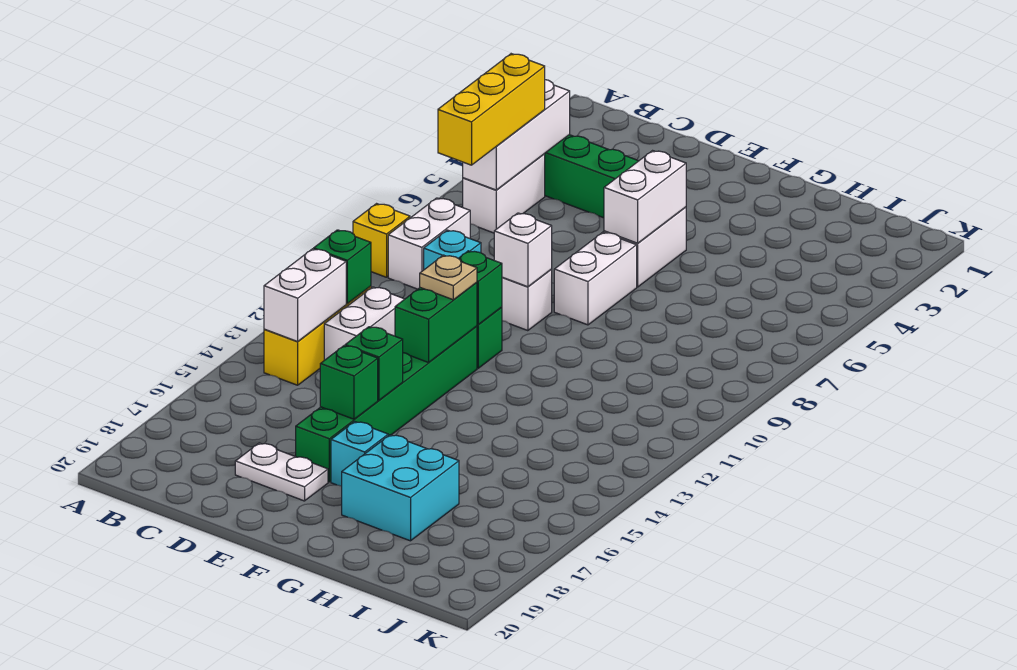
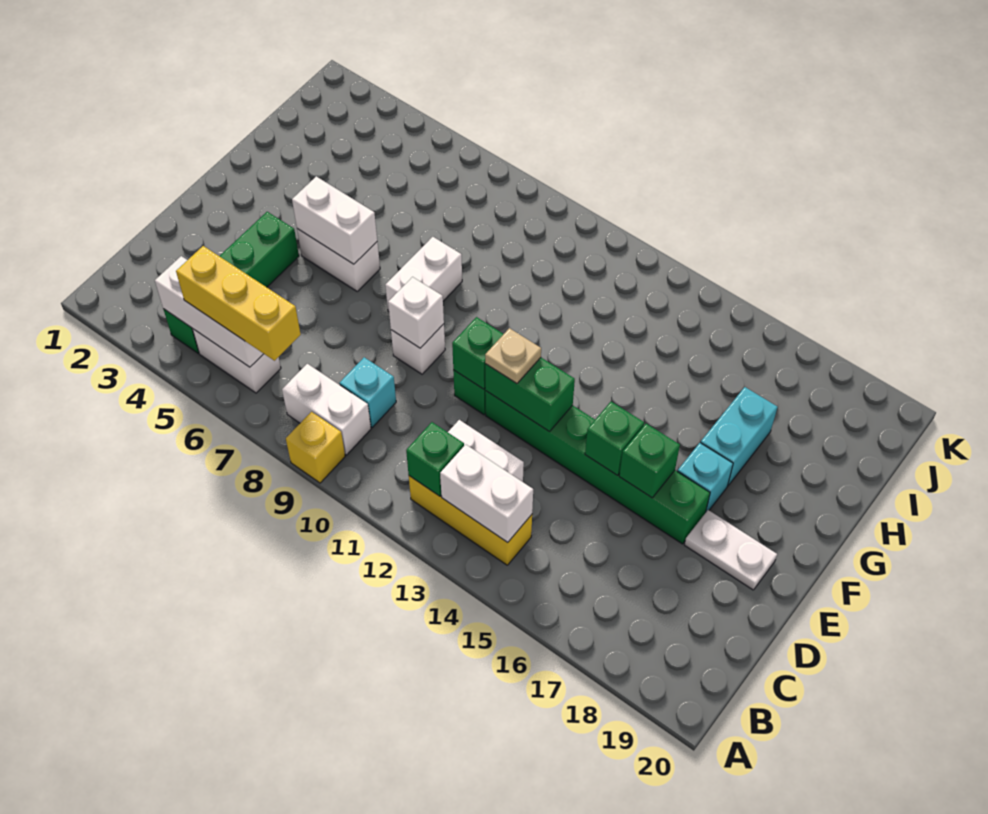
white 1x2 plate [235,443,328,501] -> white 1x2 plate turned to [685,510,777,590]
white 1x2 brick [554,232,637,325] -> white 1x2 brick turned to [385,237,462,312]
cyan 2x2 brick [342,435,459,541] -> cyan 1x2 brick [701,387,778,485]

